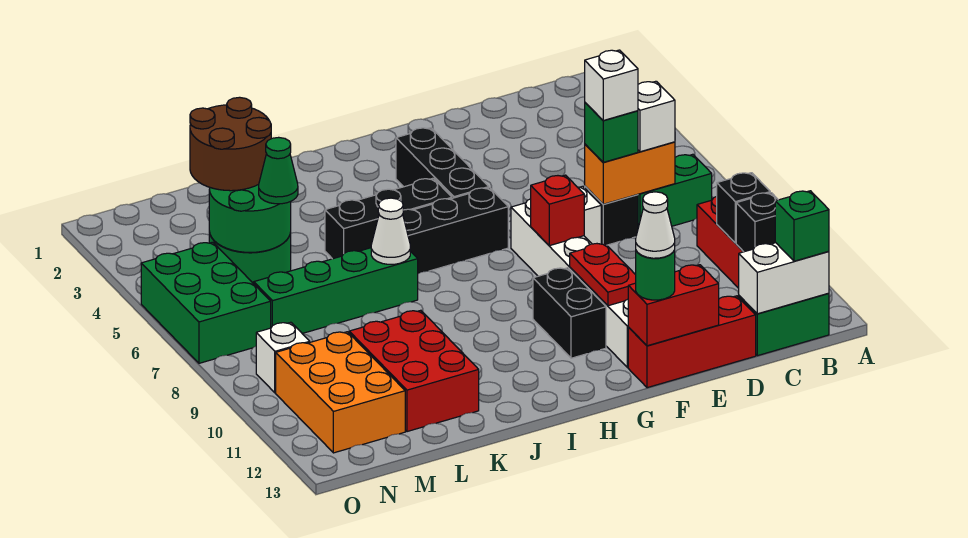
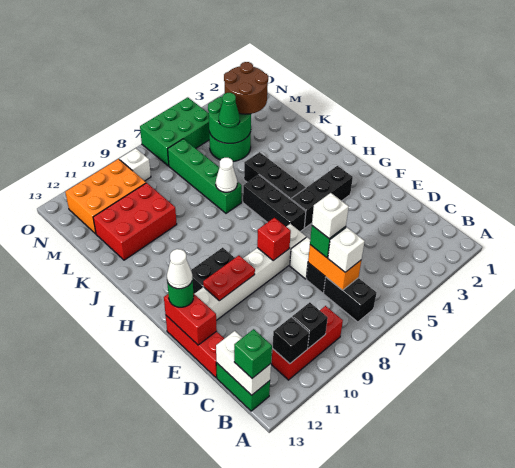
green 1x2 brick [638,154,712,227] -> black 1x2 brick [323,277,377,322]

